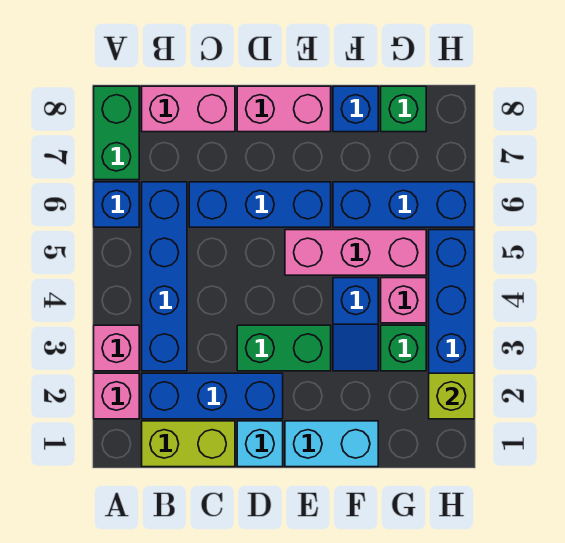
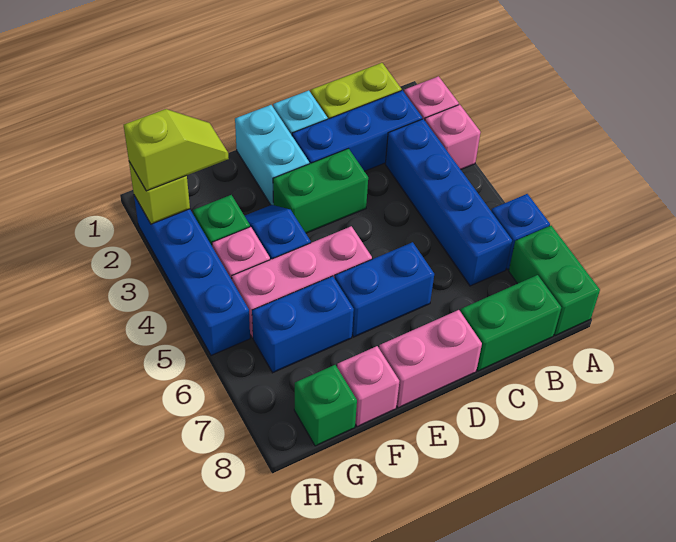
pink 1x2 brick [142,86,235,132] -> green 1x2 brick [460,275,561,371]
blue 1x3 brick [189,182,331,227] -> blue 1x2 brick [335,242,434,337]
cyan 1x2 brick [285,421,378,467] -> cyan 1x2 brick turned to [235,105,309,205]
blue 1x3 brick [333,182,474,227] -> blue 1x2 brick [252,276,354,373]
blue 1x1 brick [333,86,378,132] -> pink 1x1 brick [337,346,399,427]
none -> lime 1x2 slope [124,109,229,191]

